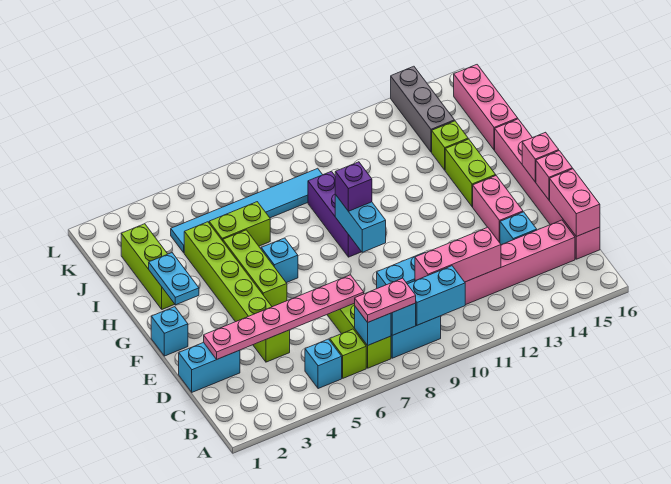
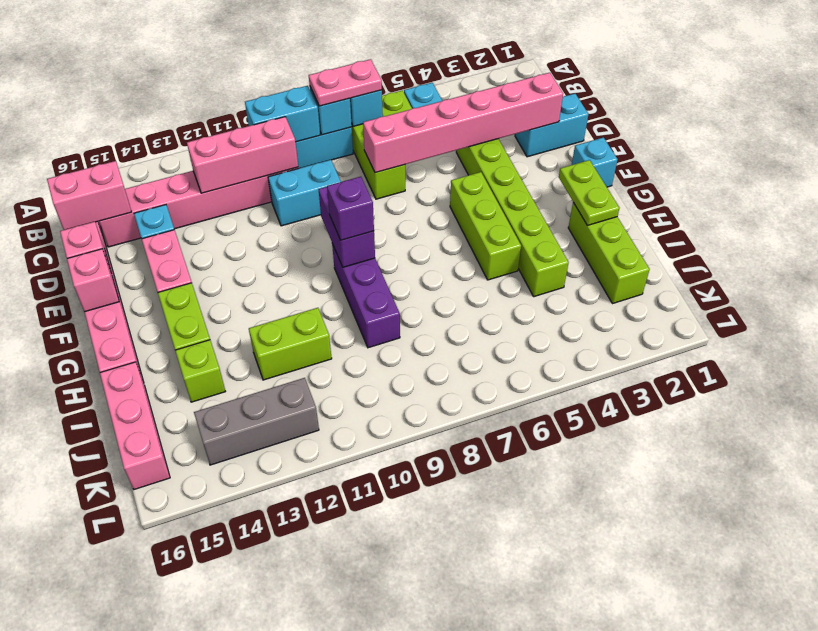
pink 1x2 brick [550,169,600,236] -> pink 1x2 brick turned to [47,161,132,230]
pink 1x6 plate [204,275,364,359] -> pink 1x6 brick [363,73,563,173]
cyan 1x2 brick [335,195,386,252] -> purple 1x2 brick [318,187,375,267]
cyan 1x2 plate [149,253,199,305] -> lime 1x2 plate [559,160,619,225]
cyan 1x1 brick [261,238,298,283] -> none
lime 1x2 brick [209,202,270,246] -> lime 1x2 brick moved to [249,308,332,380]
cyan 1x6 tile [171,168,323,253] -> none
grey 1x3 brick [391,66,455,152] -> grey 1x3 brick turned to [194,378,319,465]

